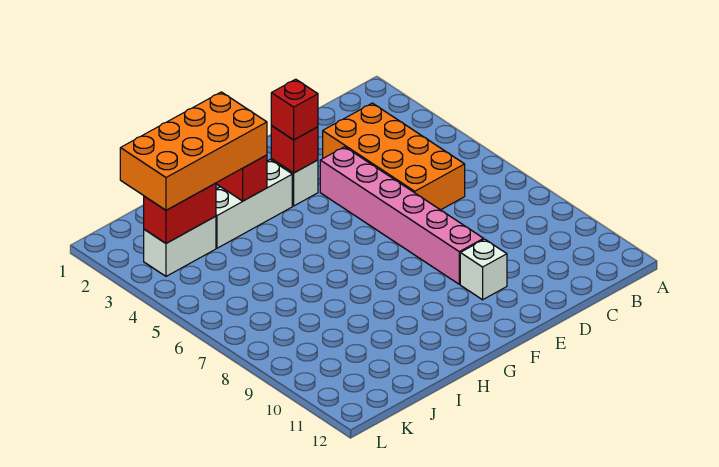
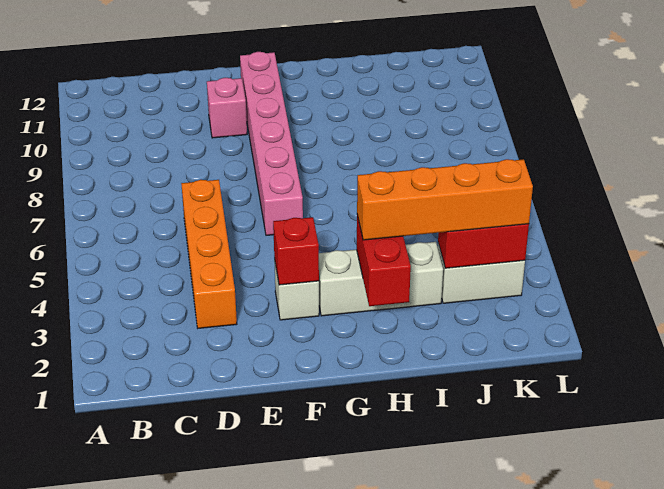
orange 2x4 brick [323,103,465,210] -> orange 1x4 brick [181,180,237,328]
pink 1x6 brick [320,147,484,284] -> pink 1x6 brick moved to [240,52,303,235]
white 1x1 brick [460,239,507,300] -> pink 1x1 brick [207,78,247,138]
red 1x1 brick [271,79,318,140] -> none
orange 2x4 brick [120,92,267,210] -> orange 1x4 brick [357,159,533,240]

